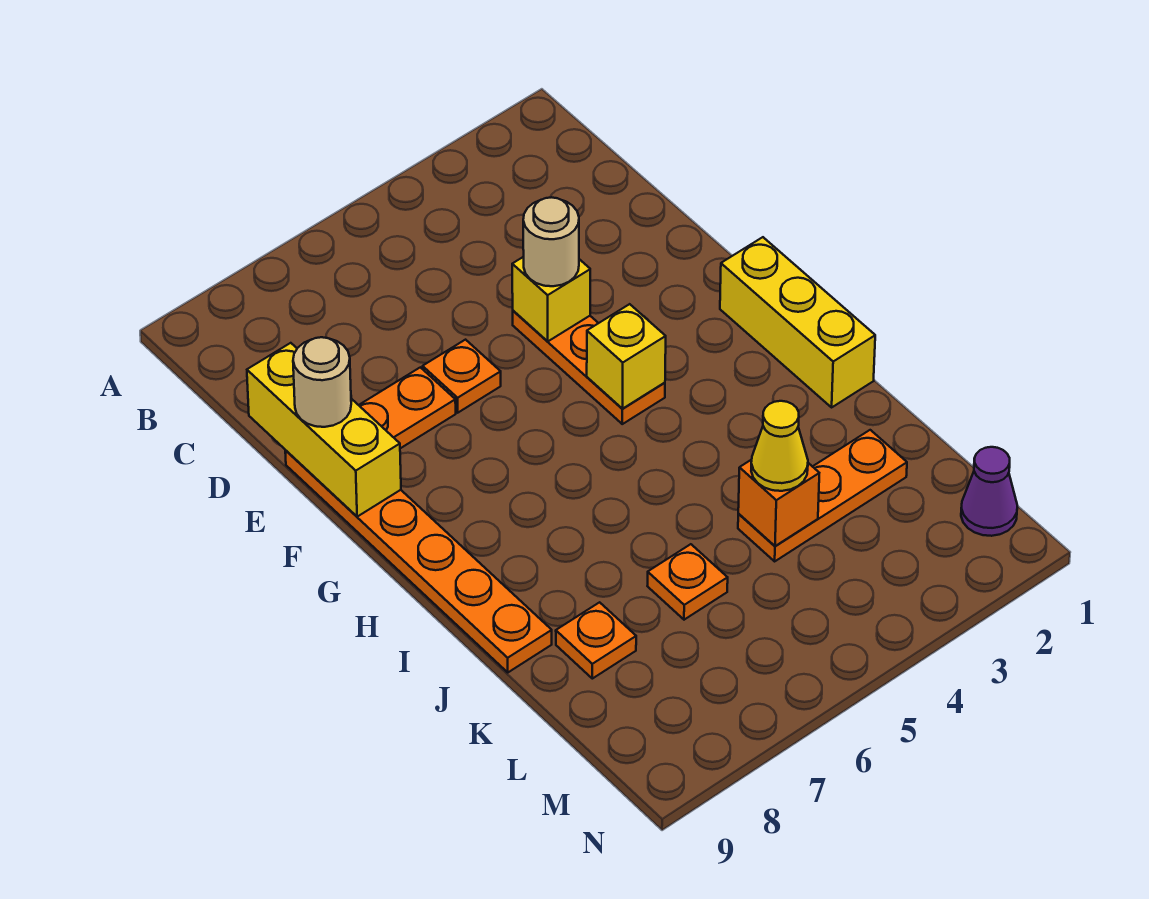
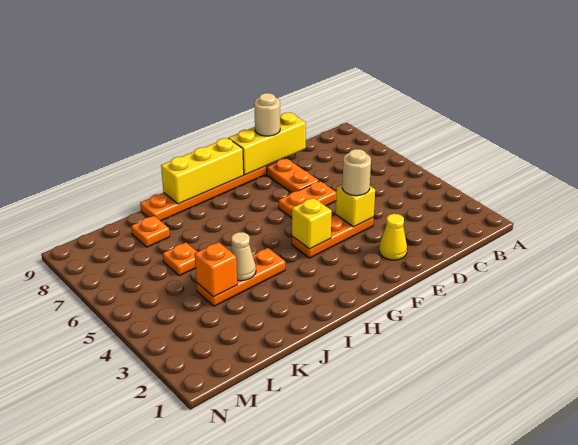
orange 1x1 plate [423,340,501,413] -> orange 1x2 plate [279,181,336,218]
yellow 1x3 brick [720,237,875,407] -> yellow 1x3 brick moved to [161,138,244,204]
none -> tan 1x1 cone [230,232,256,281]
orange 1x3 plate [738,430,907,561] -> orange 1x3 plate turned to [197,248,285,306]
yellow 1x1 cone [751,401,808,491] -> yellow 1x1 cone moved to [379,214,407,260]
purple 1x1 cone [961,447,1017,536] -> none

